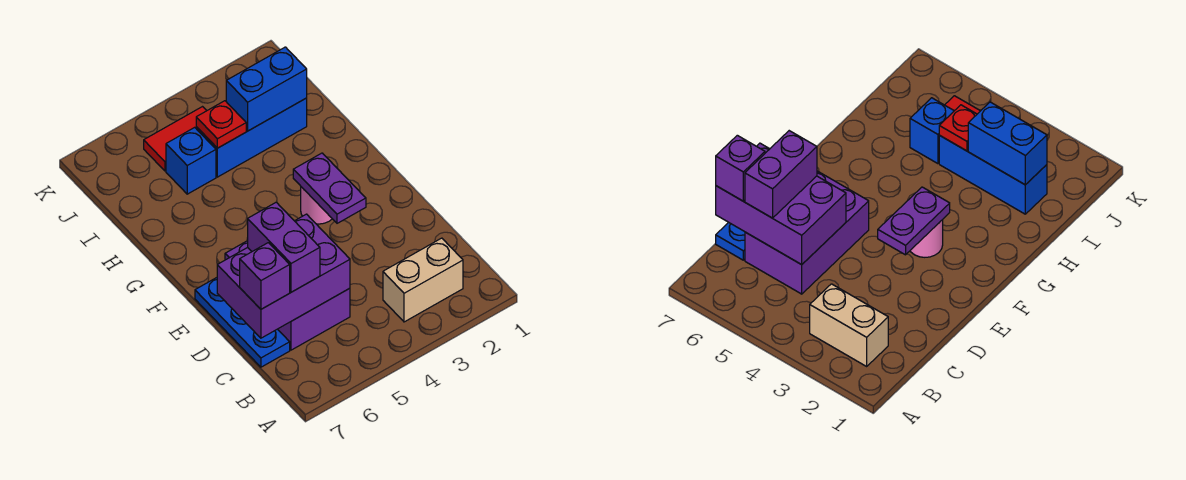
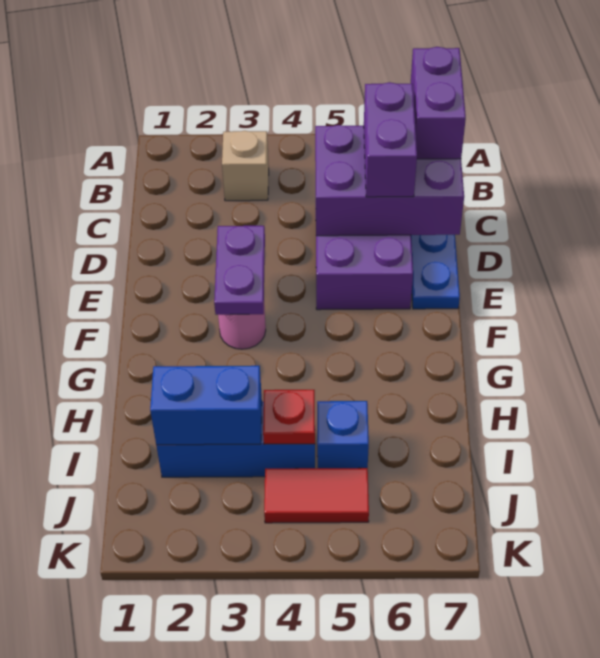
tan 1x2 brick [383,238,463,322] -> tan 1x1 brick [222,131,269,201]
purple 1x1 brick [240,243,290,309] -> purple 1x2 brick [411,47,466,159]

